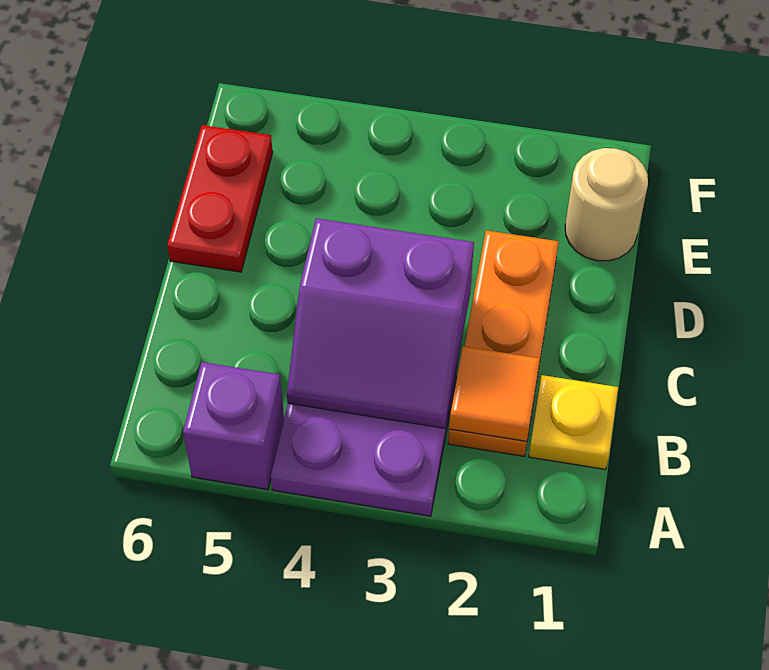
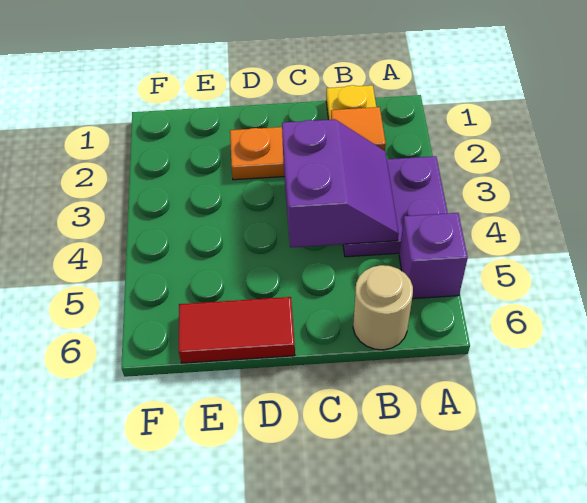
red 1x2 plate [167,125,273,272] -> red 1x2 tile [179,297,295,363]
tan 1x1 round brick [565,148,648,261] -> tan 1x1 round brick moved to [353,265,413,350]

